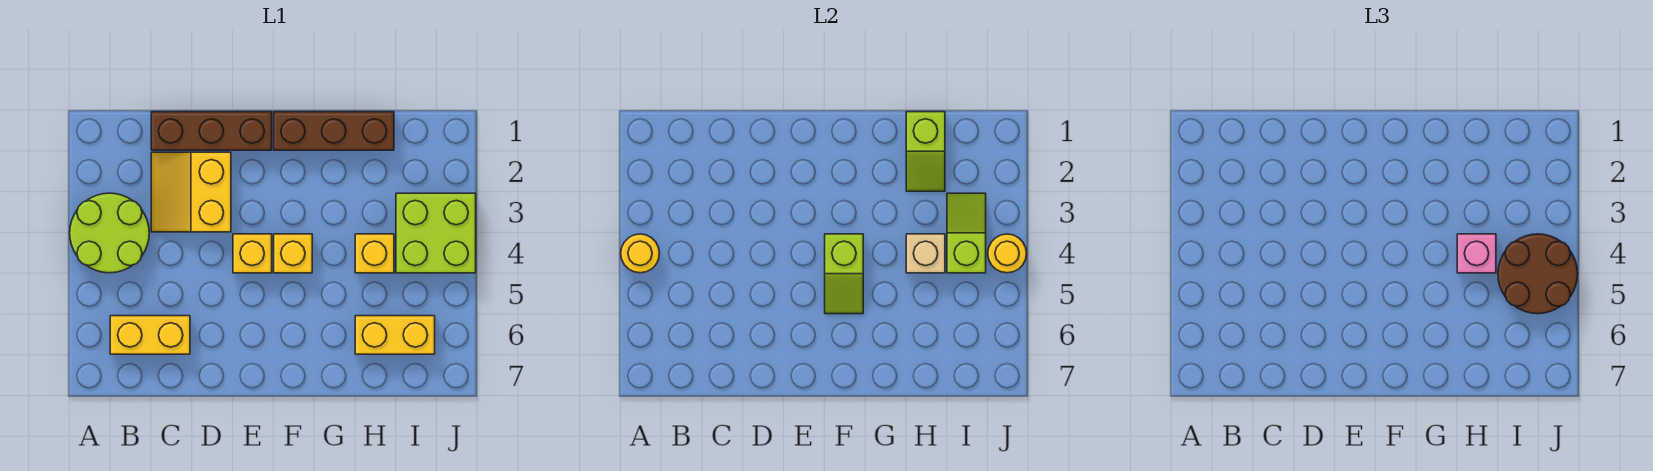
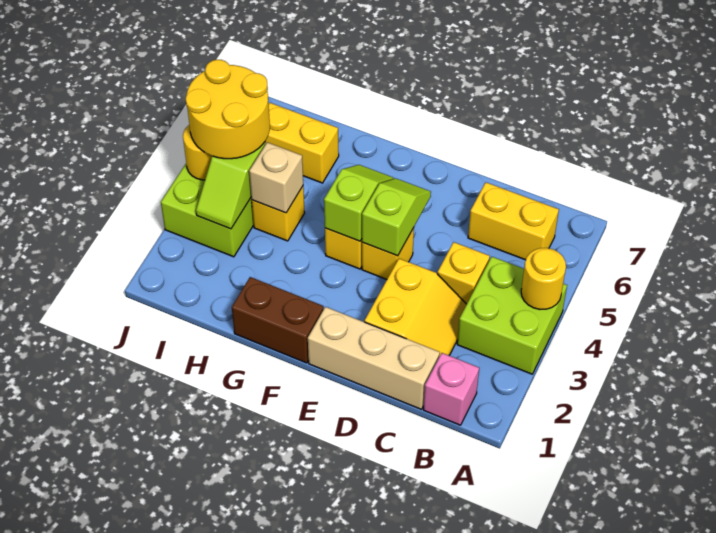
lime 2x2 round brick [70,193,149,273] -> lime 2x2 brick [457,257,567,374]
brown 1x3 brick [151,112,272,150] -> tan 1x3 brick [308,307,440,409]
none -> yellow 1x1 brick [438,242,490,304]
brown 1x3 brick [274,112,394,150] -> brown 1x2 brick [232,277,324,363]
lime 1x2 slope [906,112,945,191] -> lime 1x2 slope moved to [362,178,431,256]
pink 1x1 brick [1457,234,1496,273] -> pink 1x1 brick moved to [424,353,479,425]
brown 2x2 round brick [1498,234,1578,314] -> yellow 2x2 round brick [186,60,270,159]

